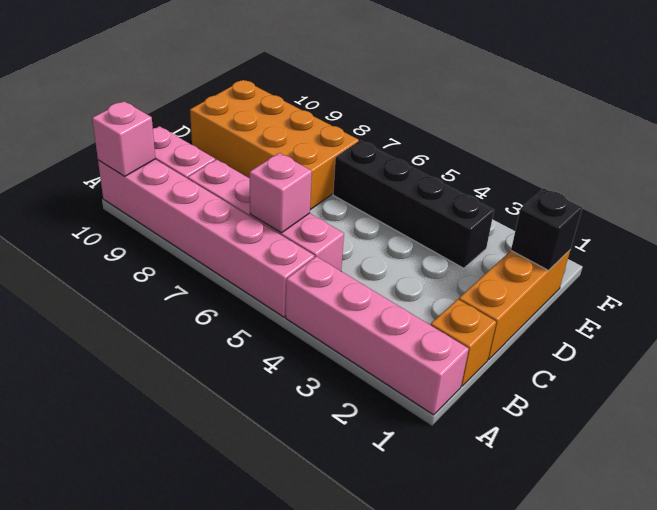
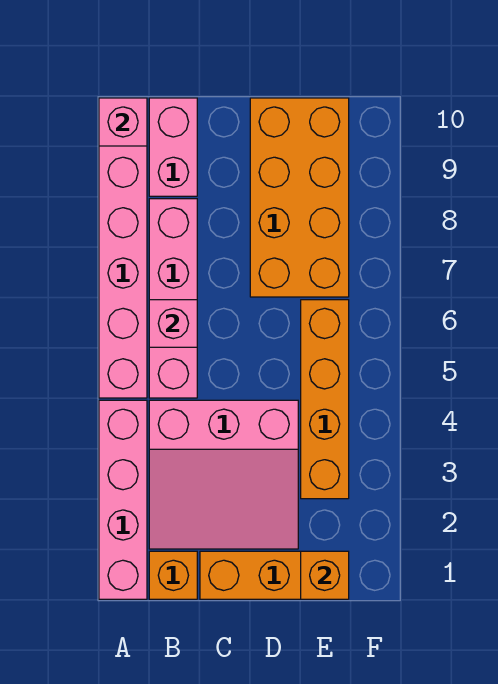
none -> pink 3x3 slope [149,400,298,549]
black 1x1 brick [511,188,582,270] -> orange 1x1 brick [301,551,349,599]
black 1x4 brick [333,141,494,268] -> orange 1x4 brick [301,300,349,499]

